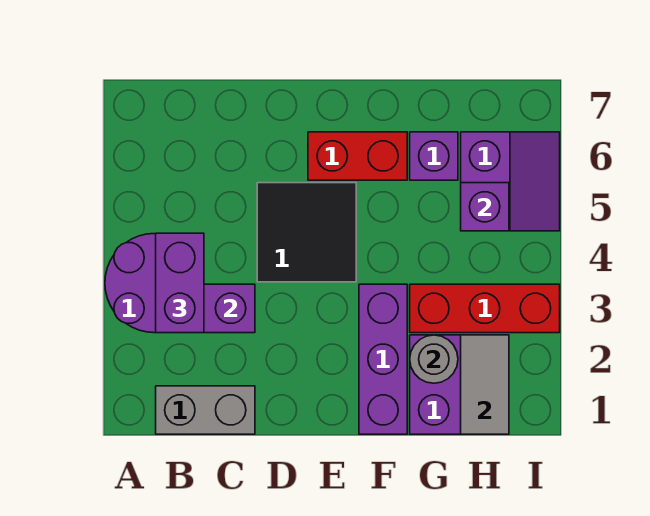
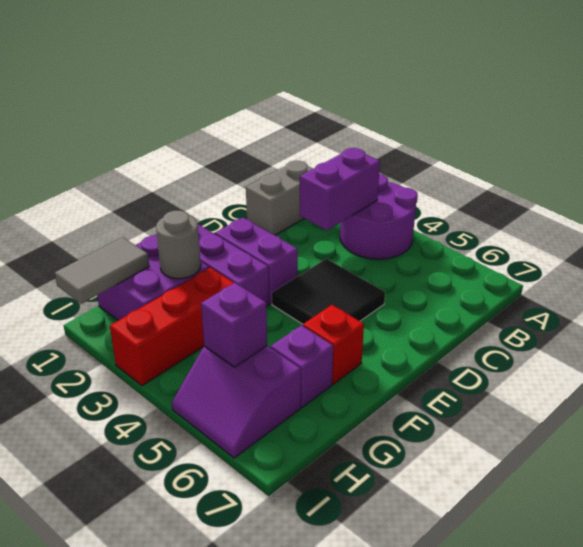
purple 1x2 brick [156,233,204,333] -> purple 1x2 brick moved to [215,218,298,304]
red 1x2 brick [308,132,407,180] -> red 1x1 brick [303,305,364,384]
grey 1x2 tile [461,335,509,434] -> grey 1x2 tile turned to [55,237,149,304]

